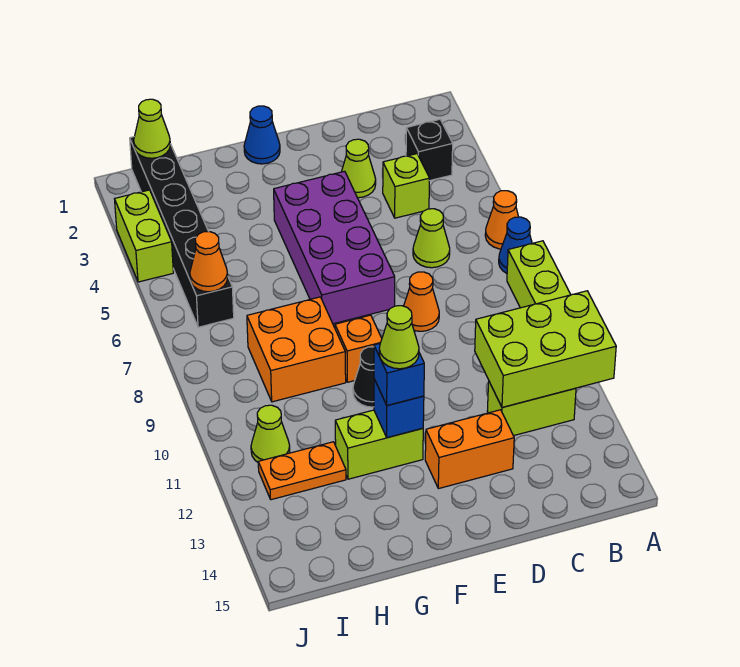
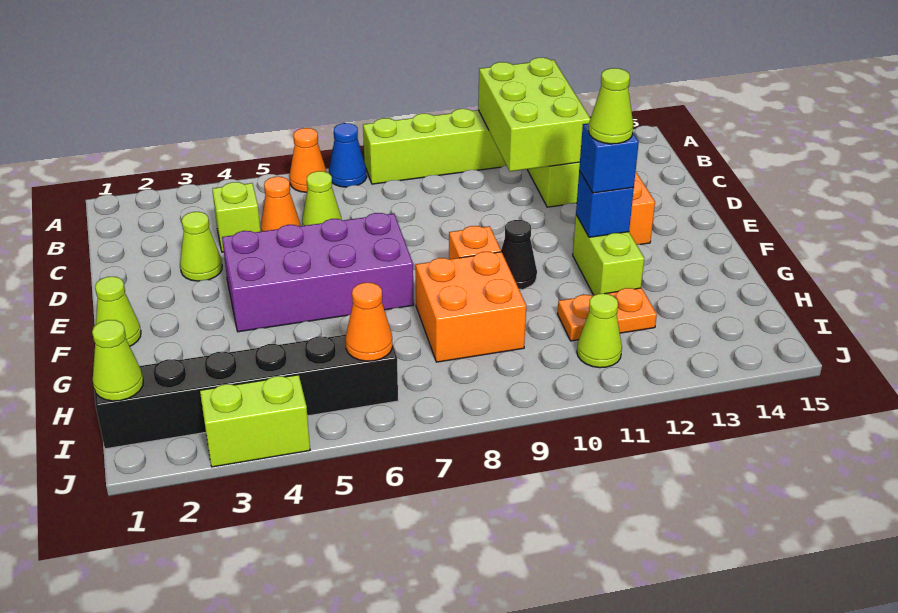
black 1x1 brick [406,119,453,181] -> none
orange 1x1 cone [404,272,439,331] -> orange 1x1 cone moved to [261,177,300,231]
blue 1x1 cone [244,106,280,164] -> lime 1x1 cone [95,277,141,346]
orange 1x2 plate [258,442,346,500] -> orange 1x2 plate turned to [557,288,657,341]

